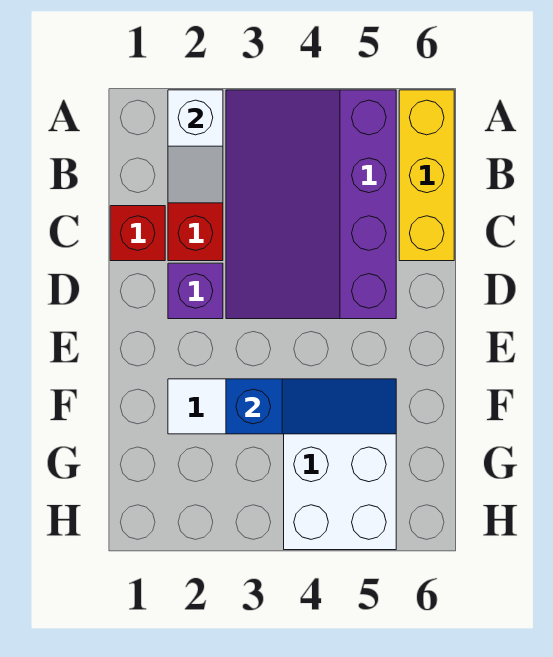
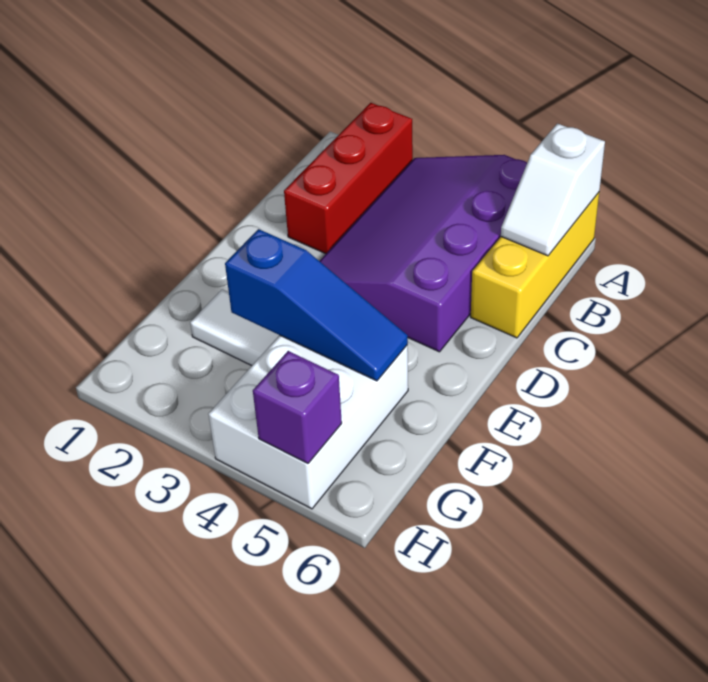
white 1x2 slope [168,90,223,203] -> white 1x2 slope moved to [501,123,605,256]
red 1x1 brick [110,206,165,261] -> none
purple 1x1 brick [168,263,223,319] -> purple 1x1 brick moved to [253,351,342,463]

